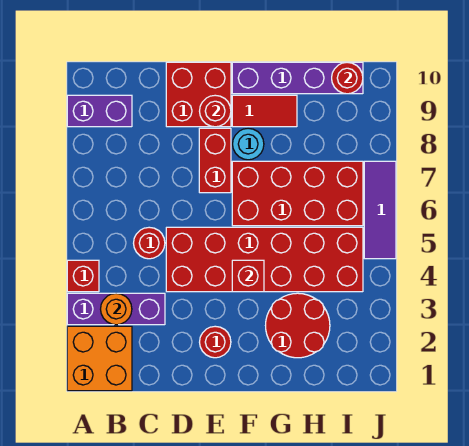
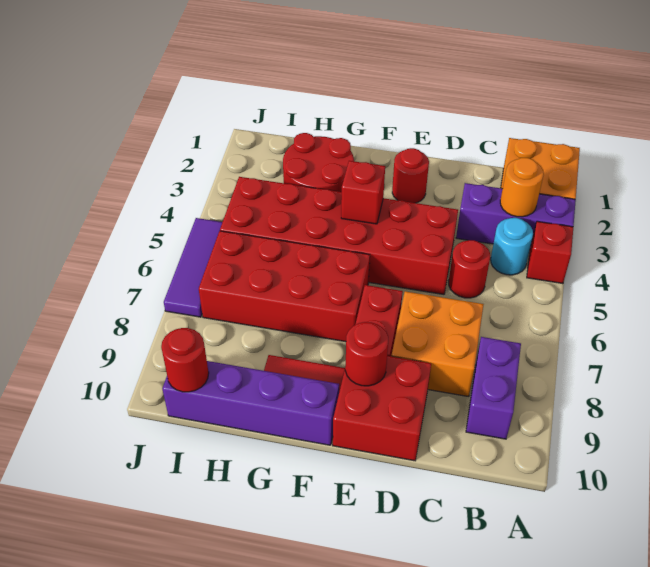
purple 1x2 brick [67,95,132,127] -> purple 1x2 brick turned to [466,337,521,439]
none -> orange 2x2 brick [391,291,484,397]
cyan 1x1 round brick [233,128,264,160] -> cyan 1x1 round brick moved to [491,218,533,275]

